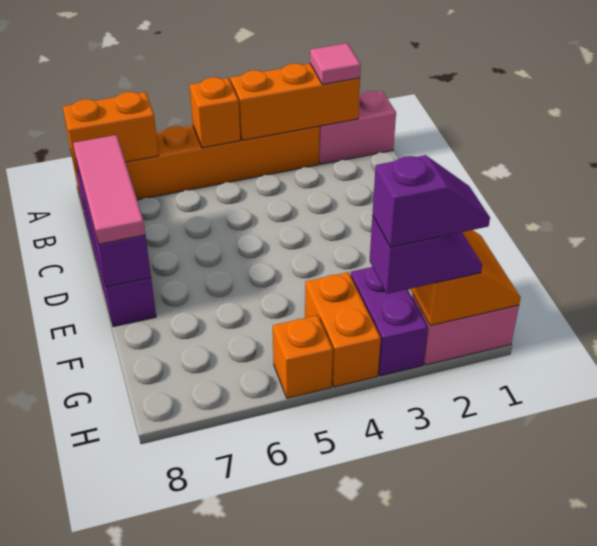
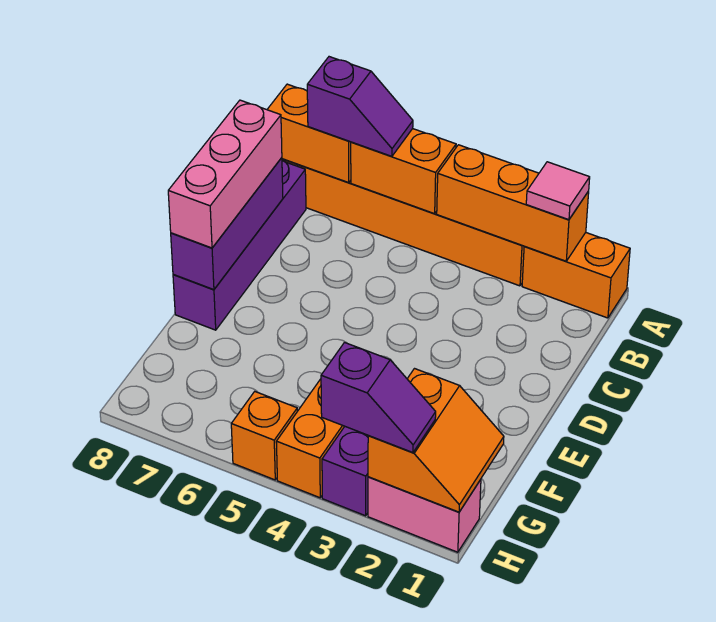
pink 1x2 brick [319,91,396,164] -> orange 1x2 brick [522,233,630,318]
orange 1x1 brick [189,77,240,148] -> orange 1x2 brick [351,129,456,214]
pink 1x3 tile [73,135,145,244] -> pink 1x3 brick [168,100,282,248]
purple 1x2 slope [372,155,490,247] -> purple 1x2 slope moved to [307,57,413,157]

